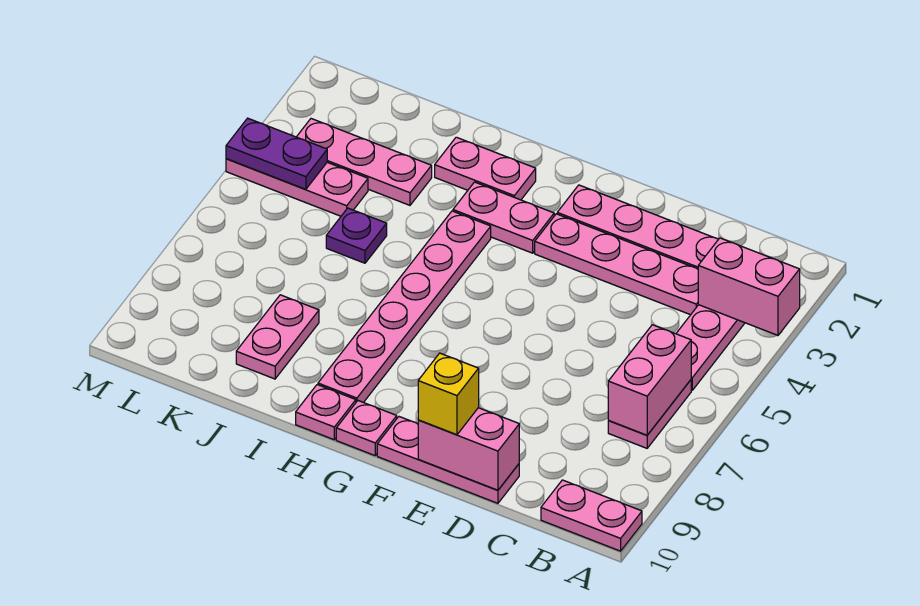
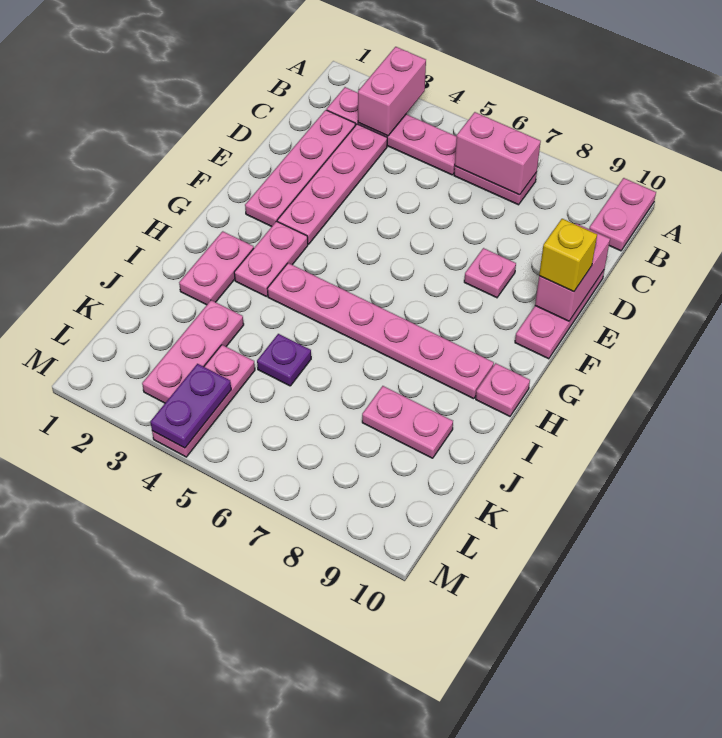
pink 1x1 plate [336,401,397,456] -> pink 1x1 plate moved to [464,248,516,298]

